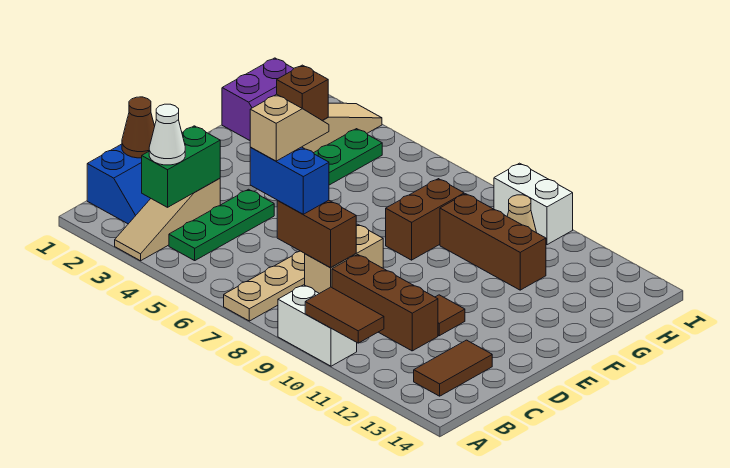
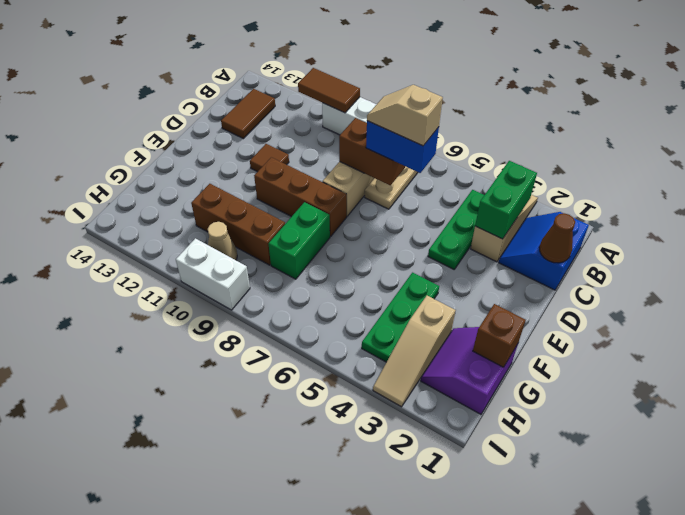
white 1x1 cone [149,104,185,165] -> none
tan 1x2 slope [250,94,329,161] -> tan 1x2 slope turned to [367,85,443,146]
brown 1x3 brick [332,255,438,351] -> brown 1x3 brick moved to [254,157,347,236]
brown 1x2 brick [386,179,464,260] -> green 1x2 brick [269,202,330,279]
brown 1x1 brick [277,65,328,121] -> brown 1x1 brick moved to [473,304,526,367]

